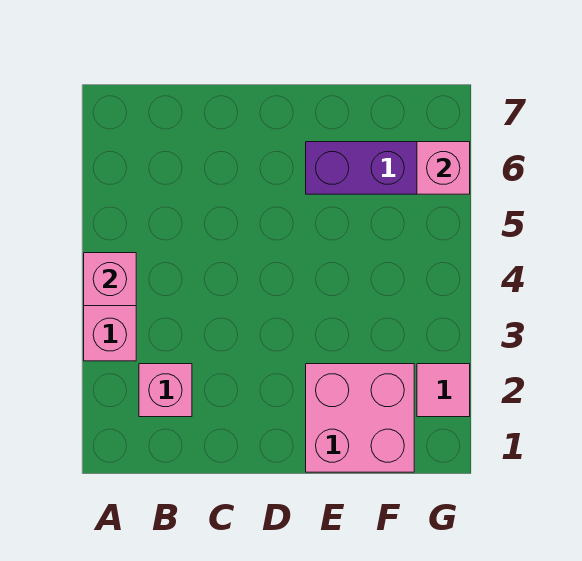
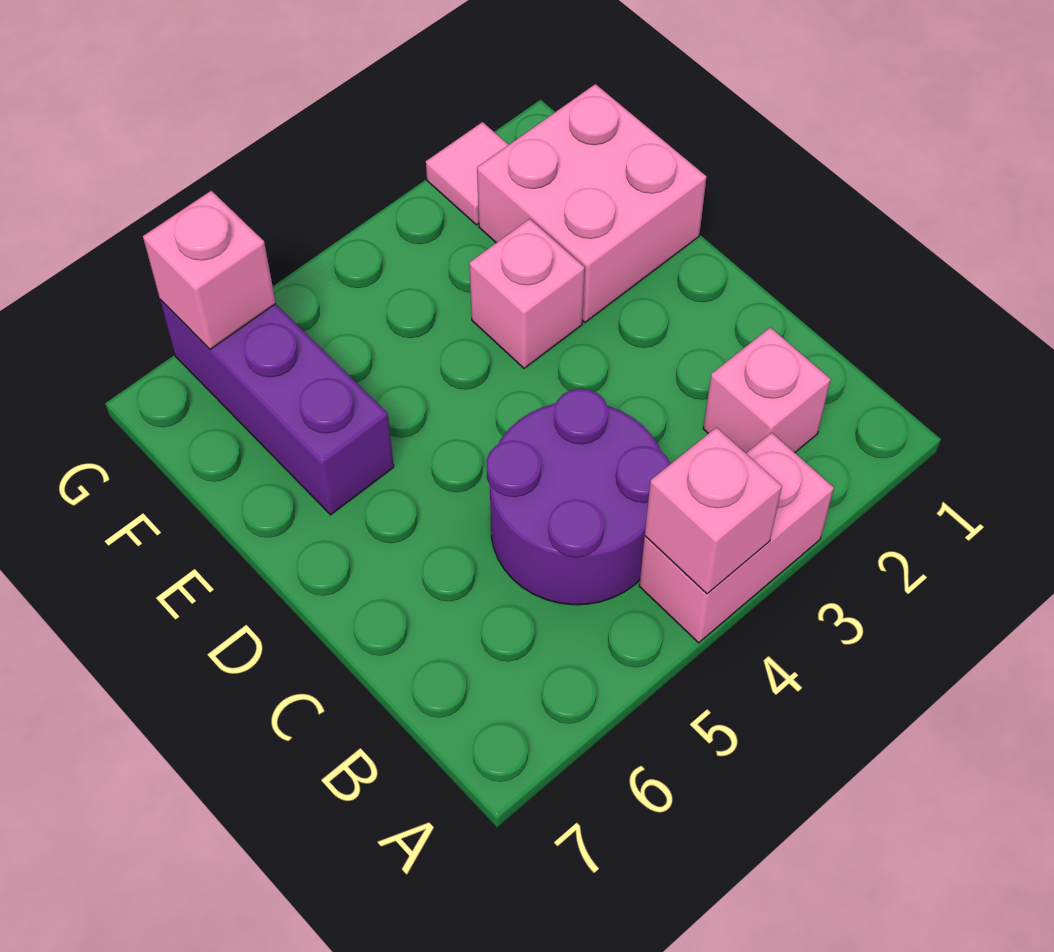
none -> purple 2x2 round brick [486,389,670,605]
none -> pink 1x1 brick [469,219,585,368]

